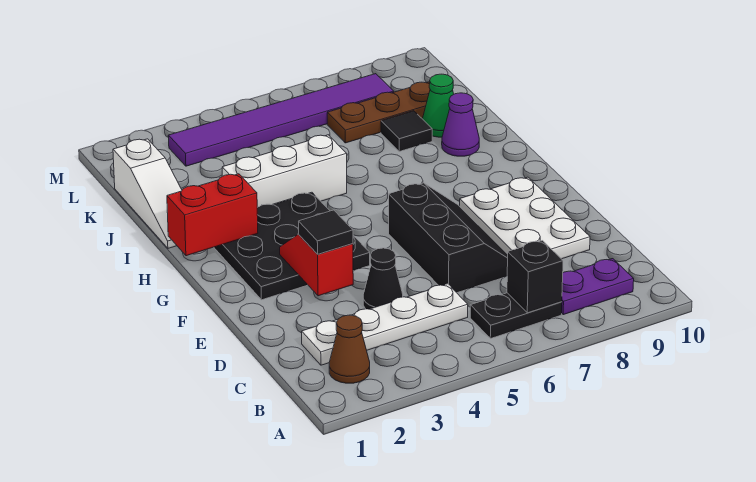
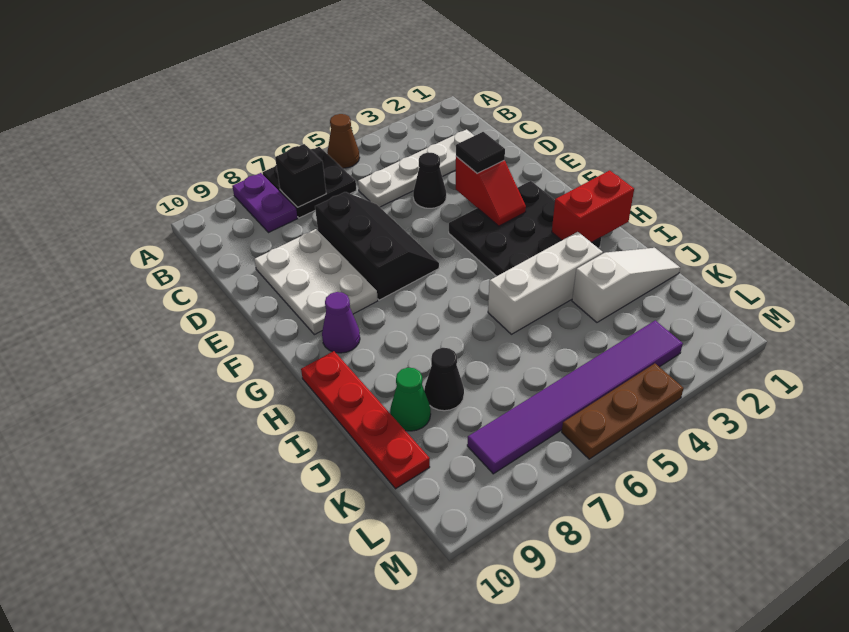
brown 1x1 cone [329,315,370,383] -> brown 1x1 cone moved to [327,114,360,168]
black 1x2 plate [470,293,562,339] -> black 2x2 plate [263,147,356,218]
purple 1x2 plate [562,259,634,315] -> purple 1x2 plate turned to [232,173,298,233]
black 2x3 slope [389,183,508,293] -> black 2x3 slope turned to [315,192,439,300]
none -> red 1x4 plate [301,351,430,489]
white 1x3 slope [113,139,182,248] -> white 1x3 slope turned to [572,248,680,322]
purple 1x1 cone [442,93,479,156] -> purple 1x1 cone moved to [322,292,360,353]
black 1x1 tile [381,111,432,152] -> black 1x1 cone [424,348,464,411]
brown 1x3 plate [327,82,430,143] -> brown 1x3 plate moved to [562,364,684,459]

